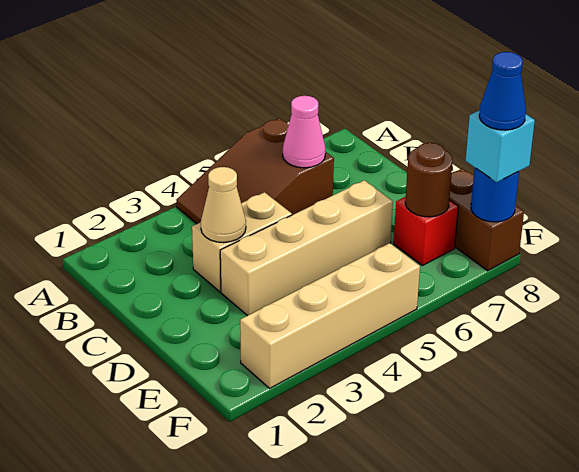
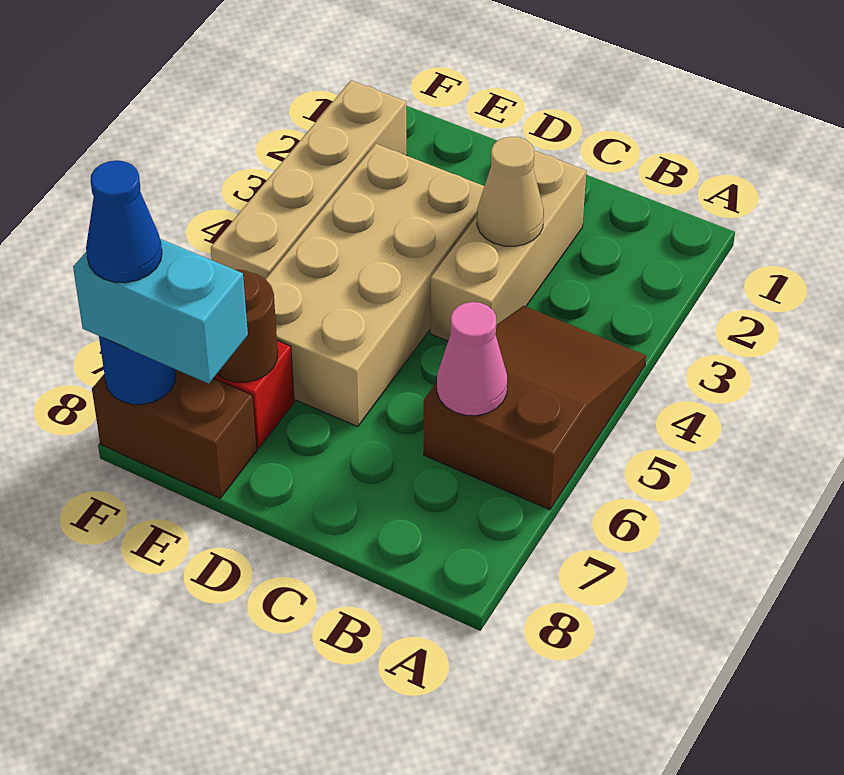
tan 1x2 brick [192,192,292,292] -> tan 1x3 brick [430,151,586,341]
tan 1x4 brick [220,180,393,316] -> tan 2x4 brick [266,144,484,427]
cyan 1x1 brick [466,110,535,182] -> cyan 1x2 brick [73,239,248,384]

